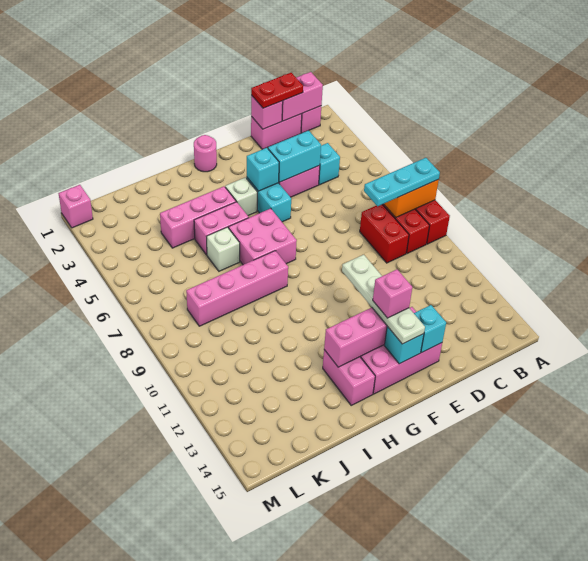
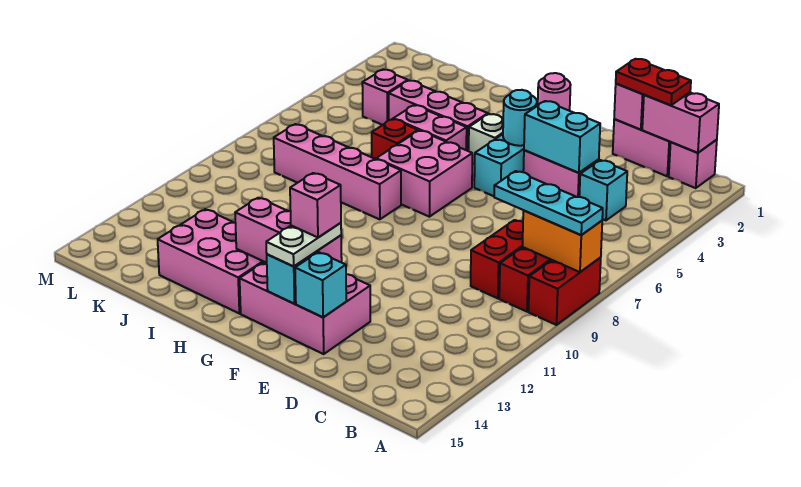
cyan 1x1 brick [247,148,279,191] -> cyan 1x1 round brick [503,90,537,146]
white 1x4 plate [342,255,425,344] -> white 1x2 plate [266,223,341,266]
pink 1x2 brick [323,350,375,405] -> pink 2x3 brick [158,209,264,313]
white 1x1 brick [207,227,240,271] -> red 1x1 brick [372,119,418,159]
pink 1x1 brick [59,185,93,228] -> pink 1x1 brick moved to [362,70,408,125]

